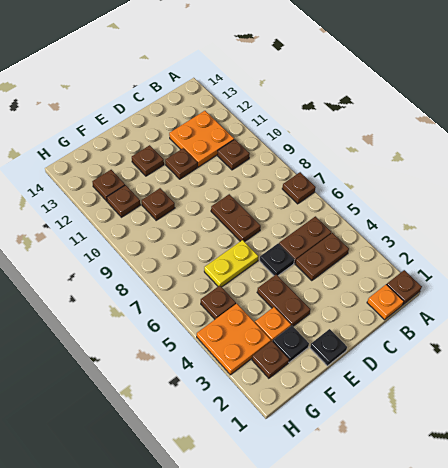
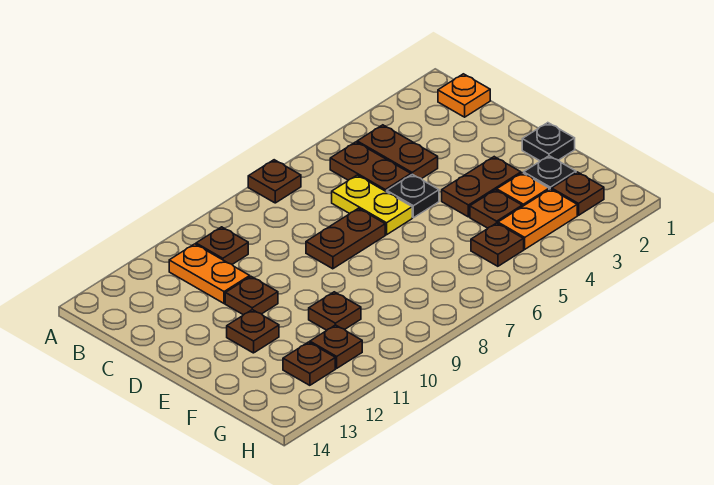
brown 1x1 plate [387,270,422,305] -> brown 1x1 plate moved to [470,190,522,228]
orange 2x2 plate [169,111,234,167] -> orange 1x2 plate [169,244,250,303]
yellow 1x2 plate [204,240,258,287] -> yellow 1x2 plate moved to [332,175,412,235]
orange 2x2 plate [197,304,271,375] -> orange 1x2 plate [498,189,577,249]

